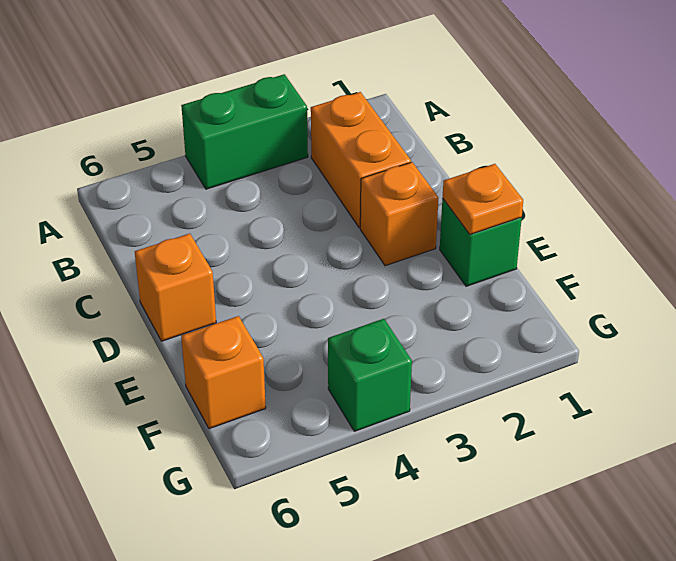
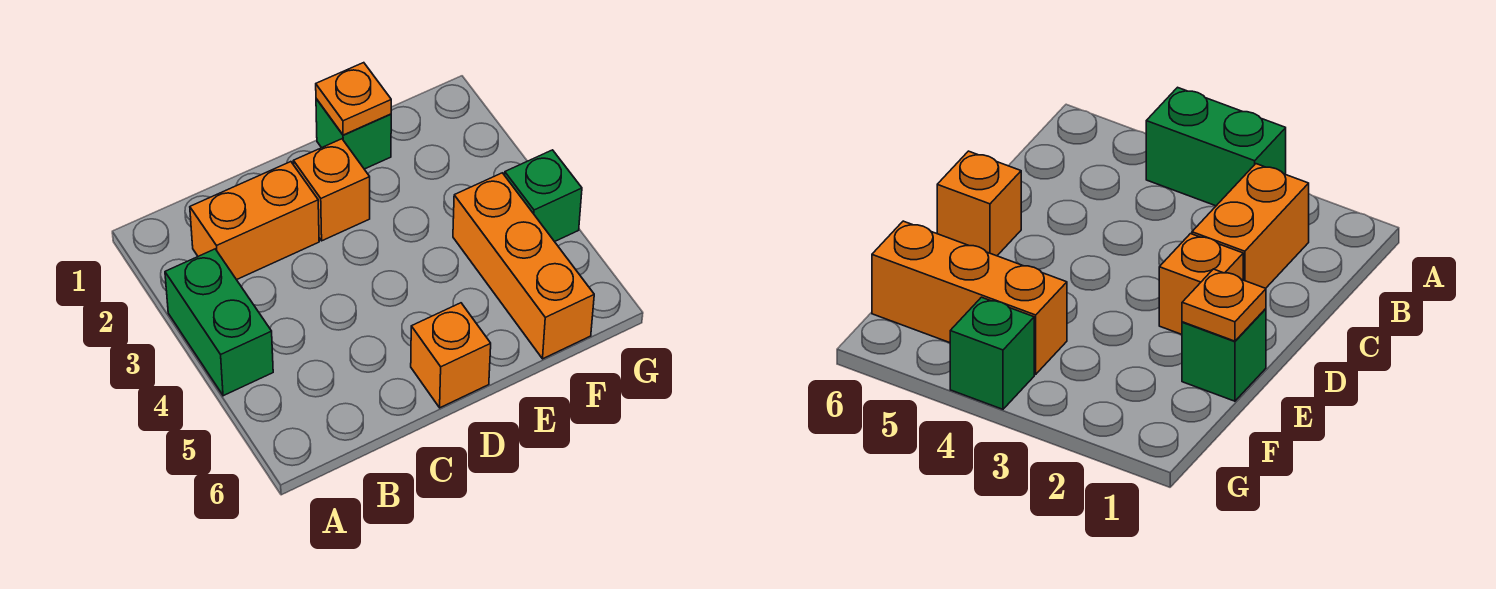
orange 1x1 brick [181,316,266,429] -> orange 1x3 brick [453,173,594,359]

